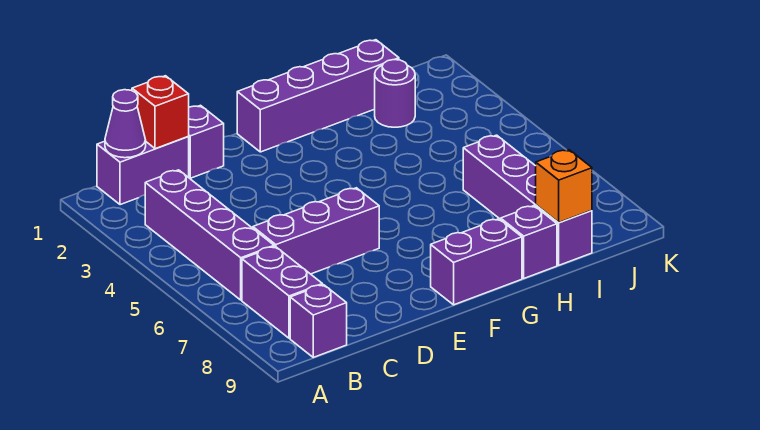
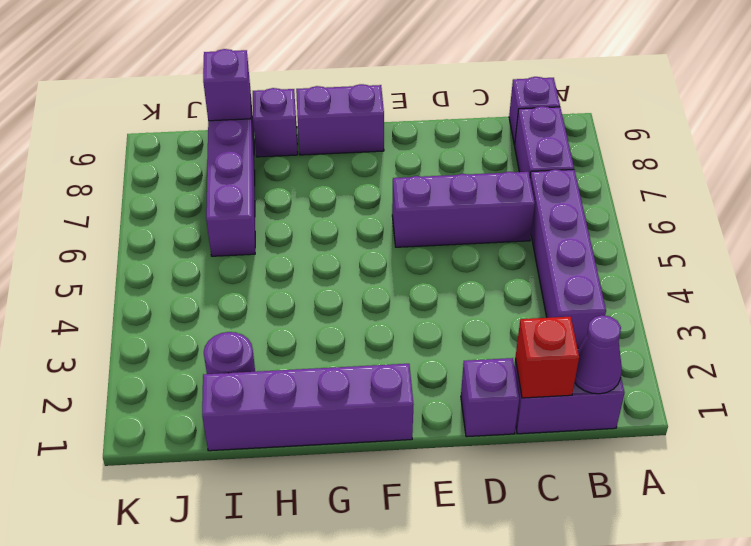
orange 1x1 brick [536,150,592,223] -> purple 1x1 brick [203,49,251,121]

